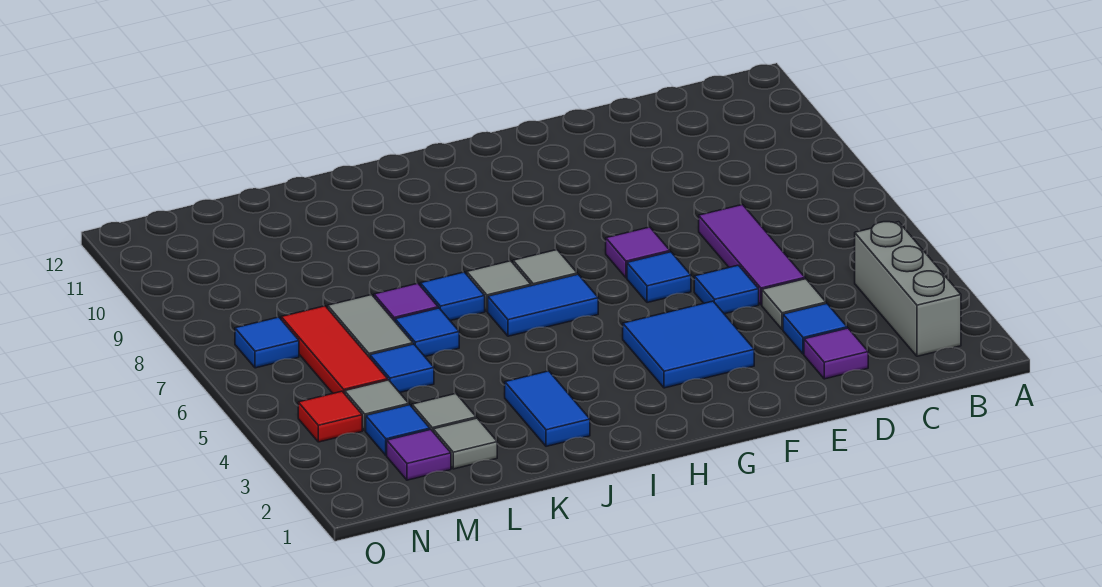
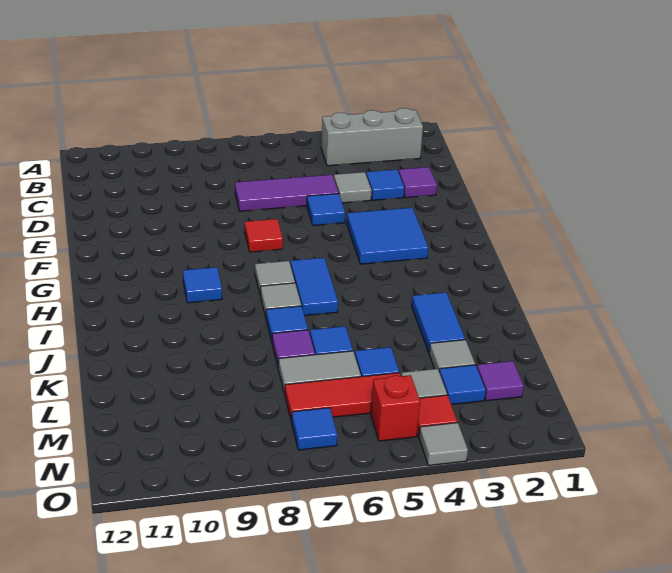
blue 1x1 tile [627,252,691,303] -> blue 1x1 tile moved to [183,267,222,303]
purple 1x1 tile [606,227,670,278] -> red 1x1 tile [245,219,283,252]
blue 1x2 tile [505,371,590,446] -> blue 1x2 tile turned to [412,292,465,352]
grey 1x1 tile [433,418,497,469] -> grey 1x1 tile moved to [419,423,468,466]
none -> red 1x1 brick [371,375,420,441]

